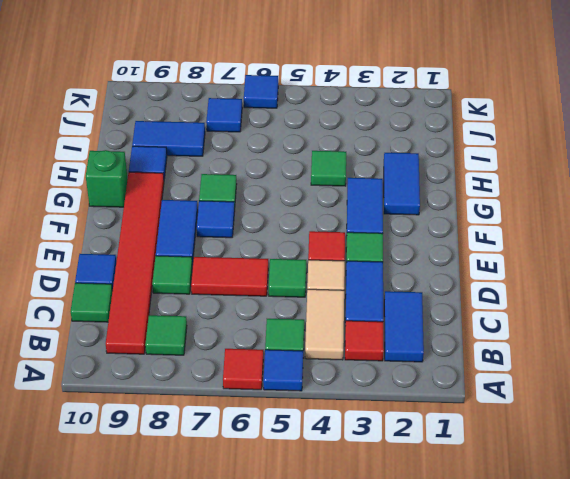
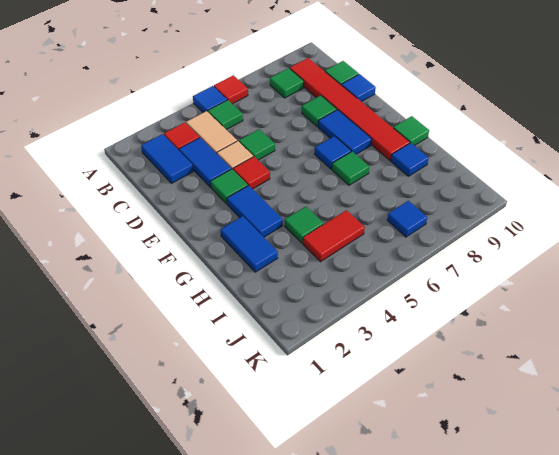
red 1x2 tile [191,257,268,296] -> red 1x2 tile moved to [303,210,365,262]
green 1x1 brick [86,150,128,207] -> green 1x1 tile [393,116,429,146]
blue 1x2 tile [132,121,205,156] -> none
blue 1x1 tile [244,75,278,108] -> none

